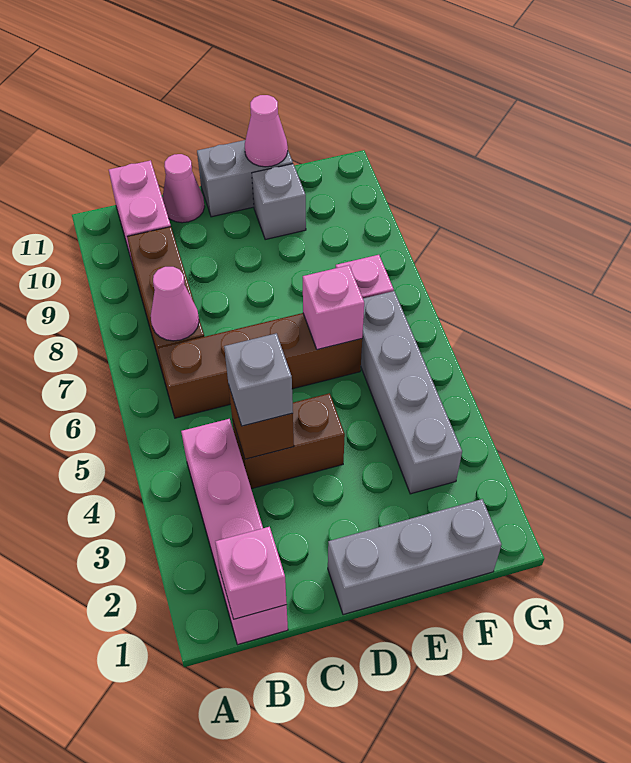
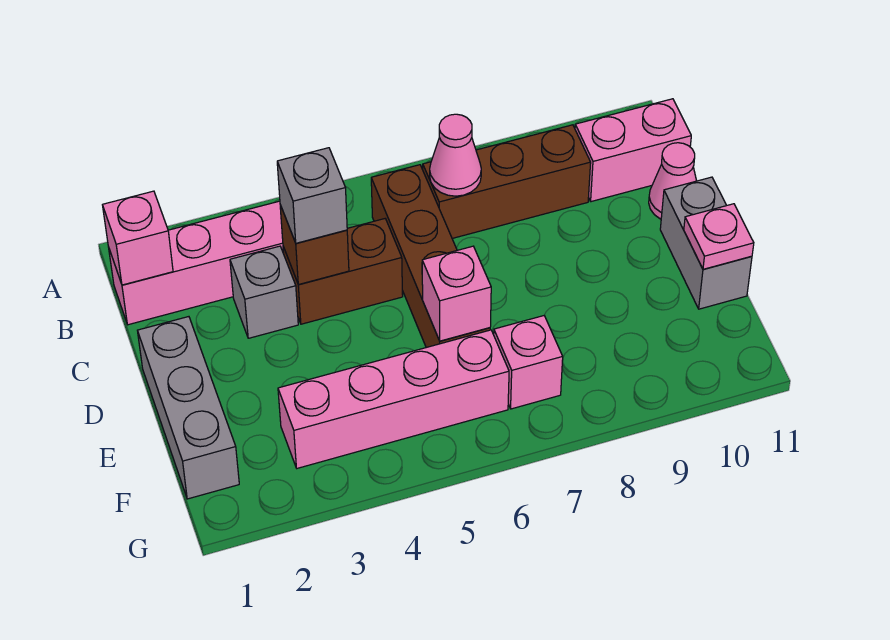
brown 1x2 brick [232,393,345,489] -> brown 1x2 brick turned to [283,219,403,324]
grey 1x1 brick [252,164,306,240] -> grey 1x1 brick moved to [230,246,298,338]
pink 1x1 cone [245,95,288,167] -> pink 1x1 plate [684,204,754,269]
grey 1x4 brick [361,291,462,494] -> pink 1x4 brick [278,330,509,468]

